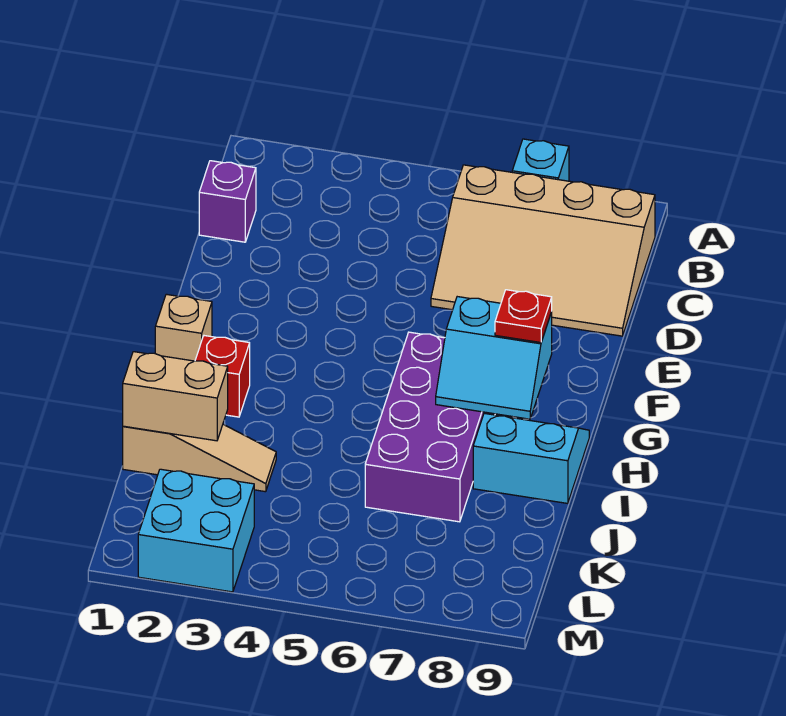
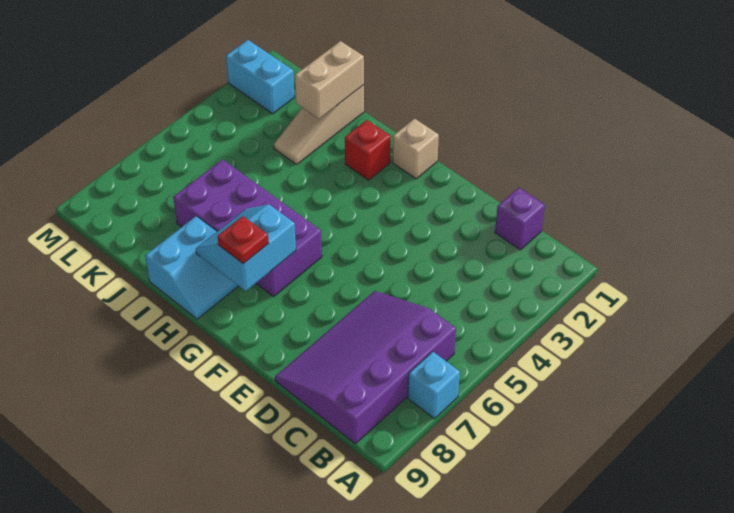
tan 3x4 slope [431,165,655,336] -> purple 3x4 slope [275,291,456,444]
cyan 2x2 brick [138,469,254,592] -> cyan 1x2 brick [226,40,294,114]

